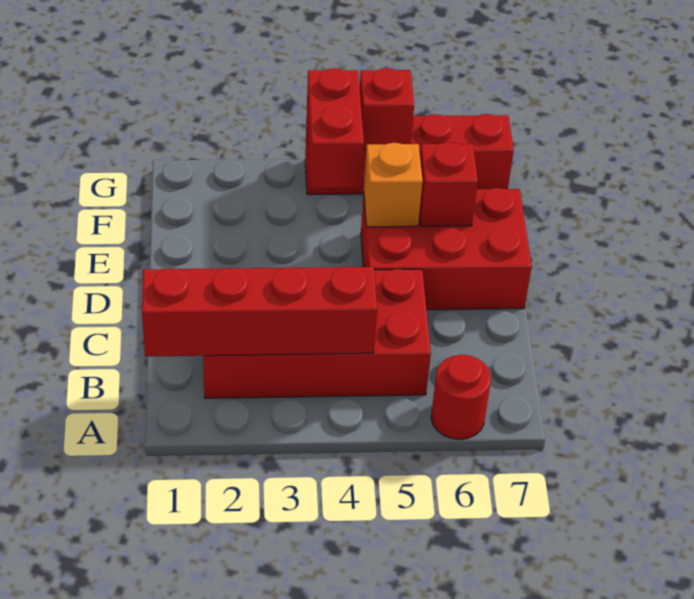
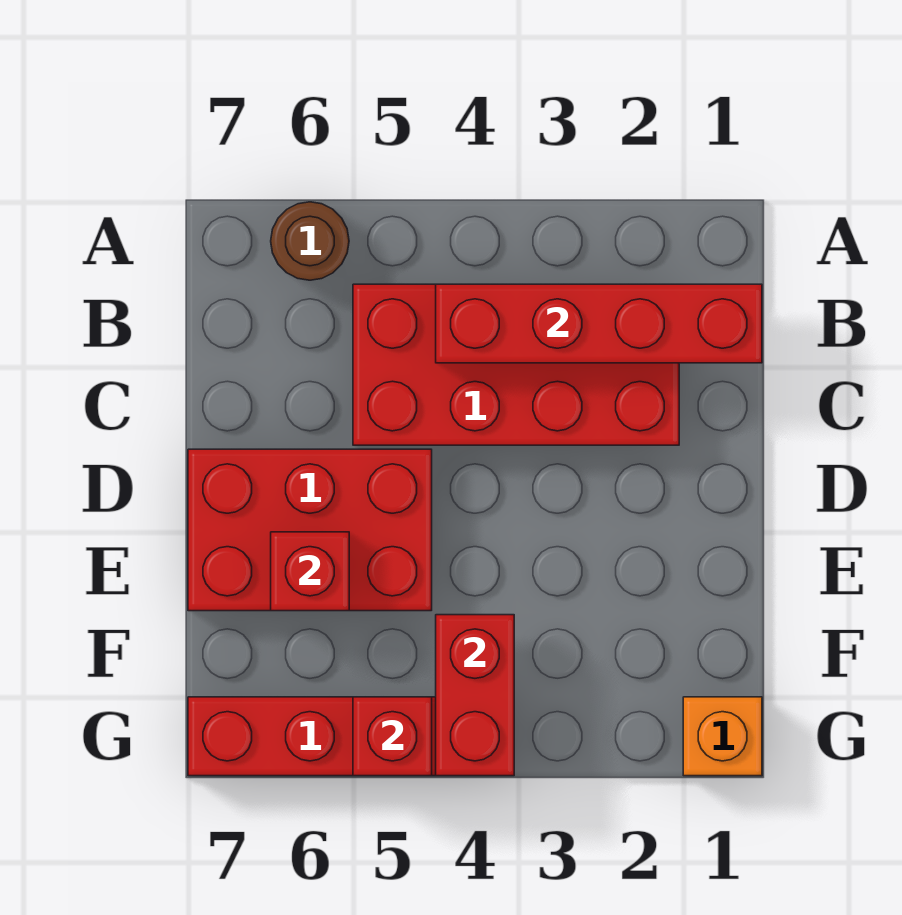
red 1x1 round brick [431,355,491,439] -> brown 1x1 round brick [271,202,349,280]
orange 1x1 brick [364,143,423,227] -> orange 1x1 brick moved to [683,697,762,776]

